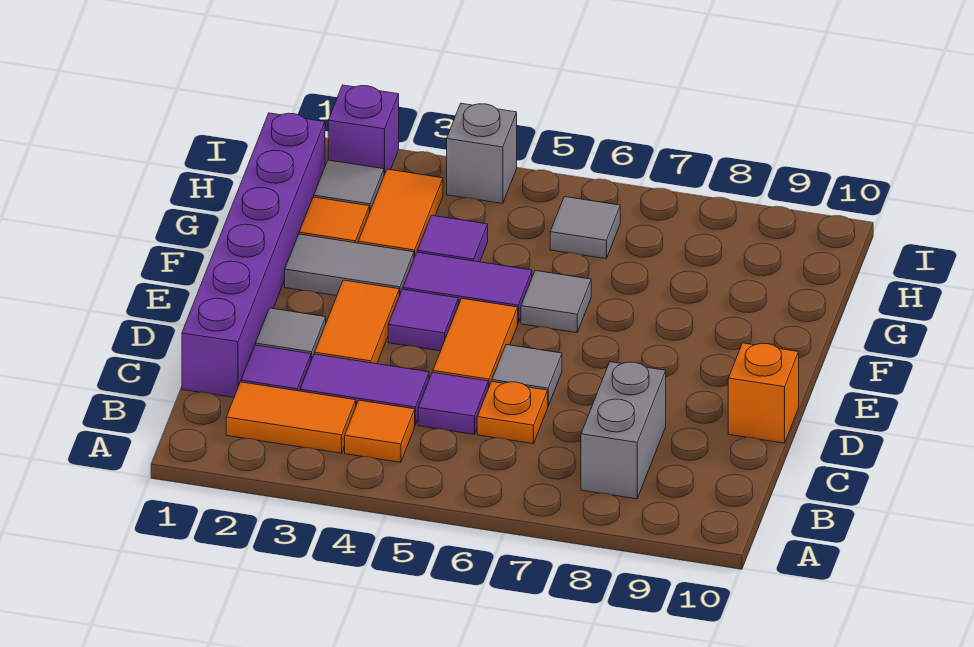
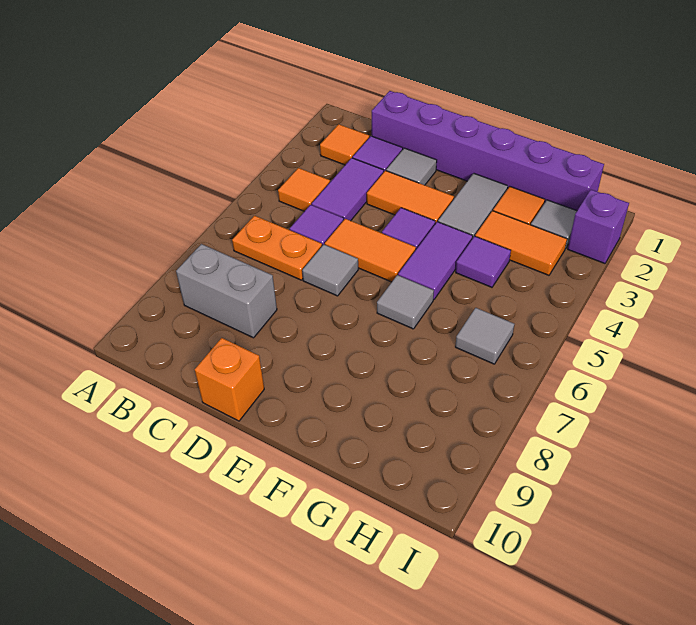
orange 1x2 tile [226,382,356,453] -> orange 1x1 tile [320,124,369,165]
orange 1x1 plate [477,382,548,444] -> orange 1x2 plate [232,216,322,280]
grey 1x1 brick [447,103,517,204] -> none

